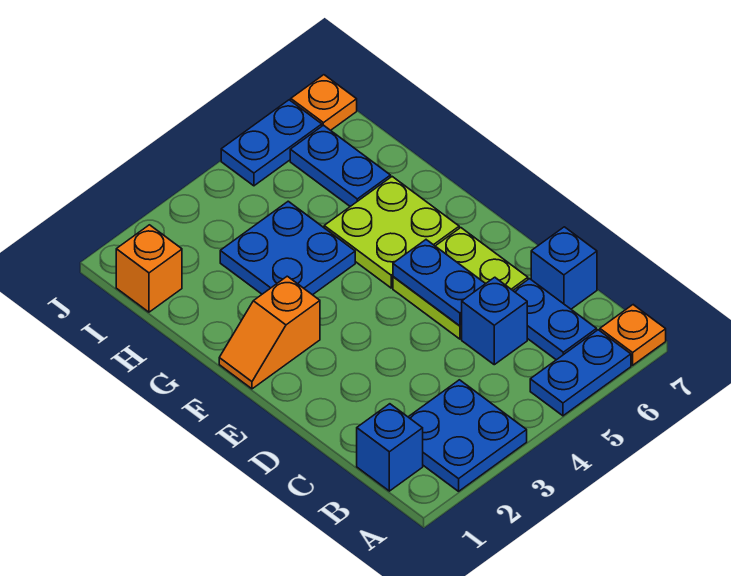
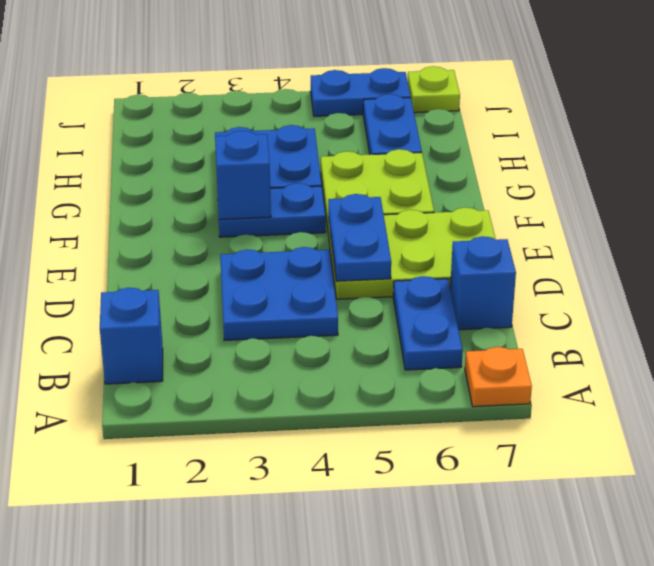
blue 2x2 plate [409,380,527,491] -> blue 2x2 plate moved to [220,247,338,340]
blue 1x2 plate [530,330,631,416] -> blue 1x2 plate moved to [219,183,326,237]
blue 1x1 brick [462,277,527,365] -> blue 1x1 brick moved to [215,131,271,220]
lime 2x2 plate [393,228,528,339] -> lime 2x3 plate [328,207,496,299]
orange 1x2 slope [219,276,320,389] -> none
orange 1x1 brick [116,225,182,312] -> none
orange 1x1 plate [291,75,357,130] -> lime 1x1 plate [408,66,460,113]

